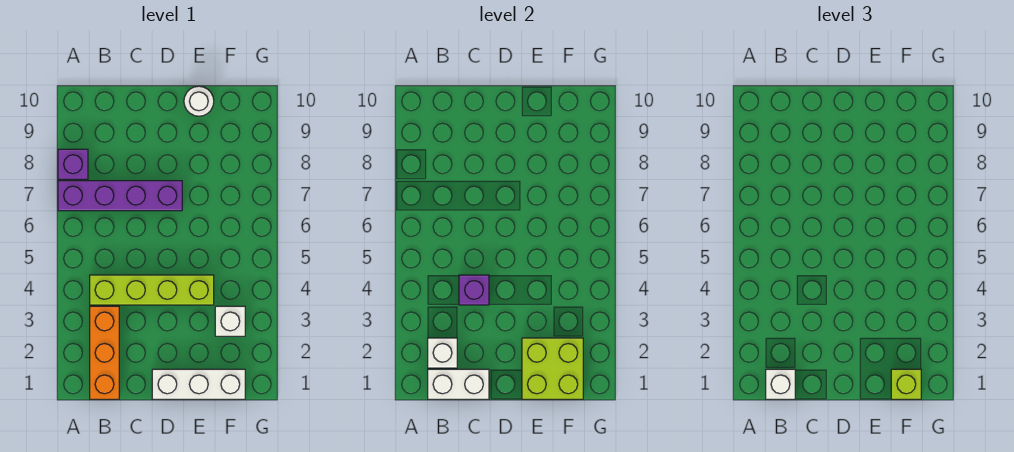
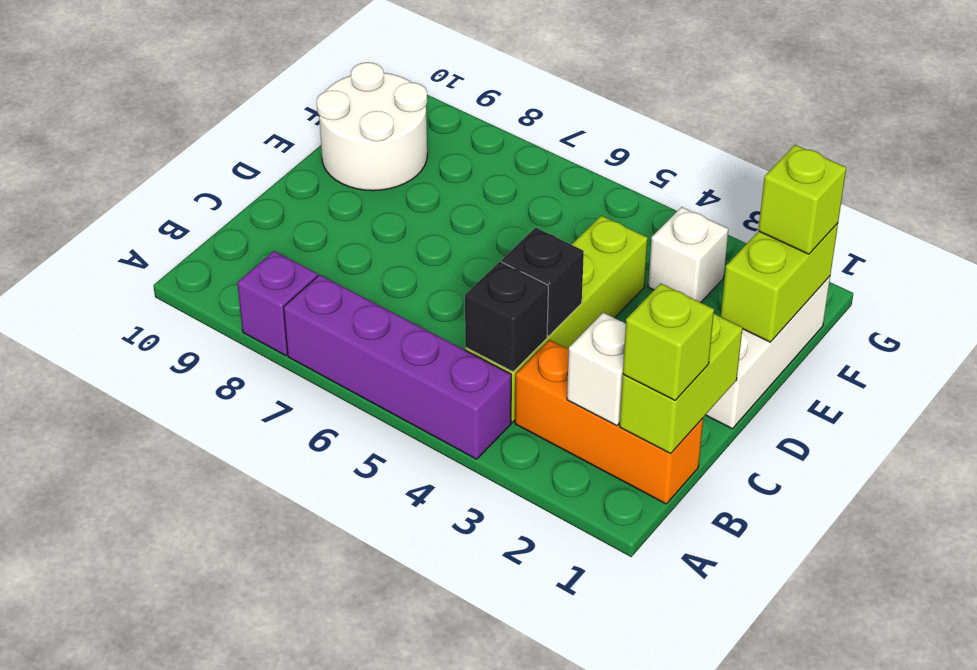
purple 1x4 brick [58,181,182,211] -> purple 1x4 brick turned to [283,275,511,459]
white 1x2 brick [428,369,489,399] -> lime 1x2 brick [620,314,742,453]
white 1x1 brick [766,369,795,399] -> lime 1x1 brick [623,283,714,400]
none -> black 1x1 brick [465,262,548,372]
purple 1x1 brick [459,275,489,305] -> black 1x1 brick [502,228,584,336]
lime 2x2 brick [522,338,583,399] -> lime 1x2 brick [721,223,838,342]
white 1x1 round brick [184,86,214,116] -> white 2x2 round brick [317,62,427,191]

